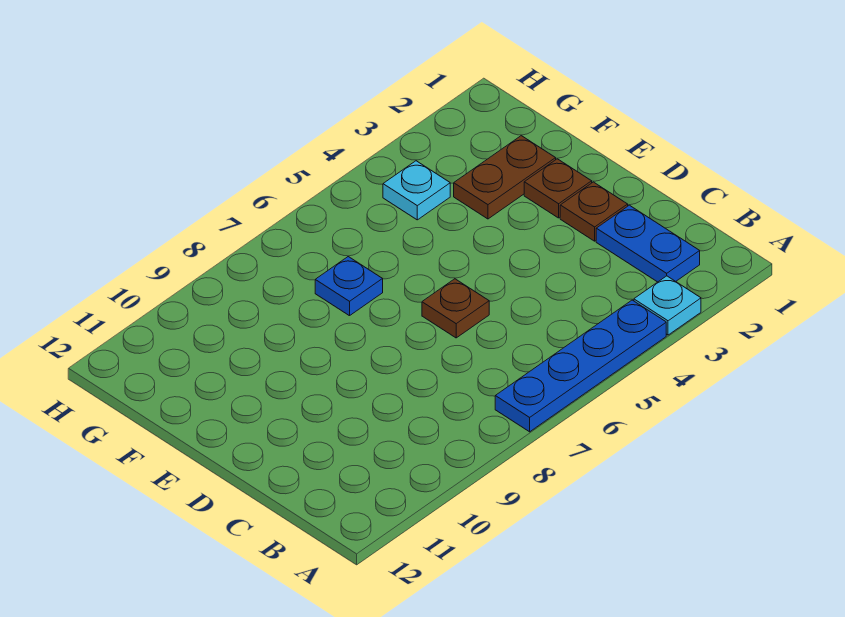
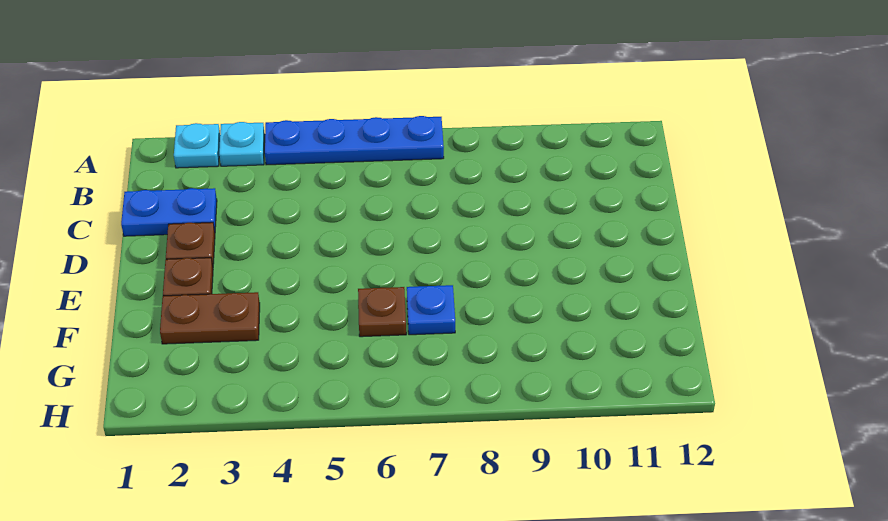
blue 1x2 plate [596,205,700,282] -> blue 1x2 plate turned to [121,188,217,236]
brown 1x1 plate [422,279,489,338] -> brown 1x1 plate moved to [358,287,406,337]
cyan 1x1 plate [383,161,450,220] -> cyan 1x1 plate moved to [174,123,220,168]

